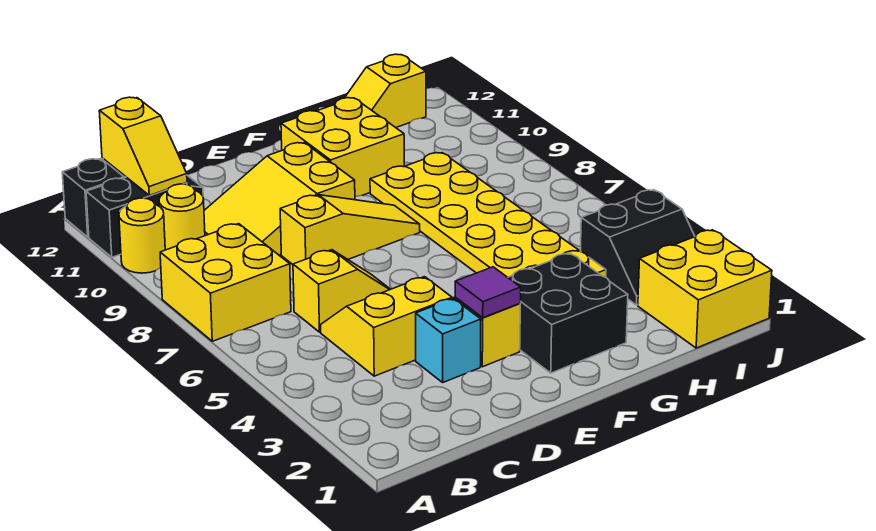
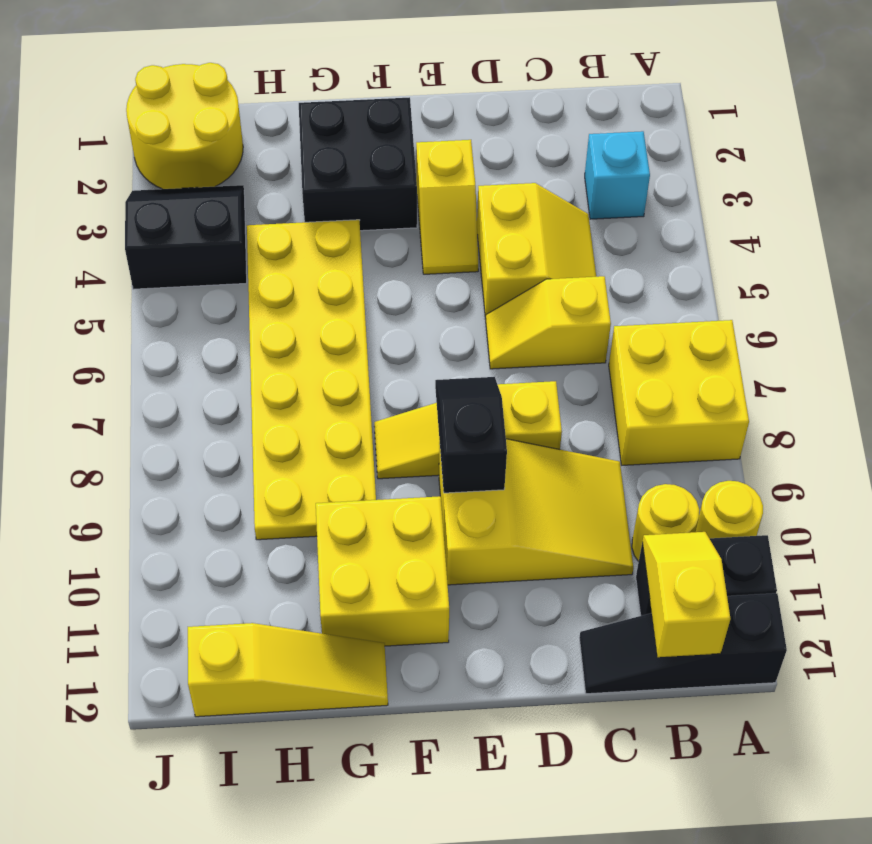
yellow 2x2 slope [321,277,452,376] -> yellow 2x2 slope turned to [477,183,596,319]
cyan 1x1 brick [416,299,481,382] -> cyan 1x1 brick moved to [585,131,650,219]
purple 1x1 tile [455,267,521,318] -> none
none -> black 1x2 slope [435,377,507,493]
yellow 1x2 slope [345,54,426,128] -> yellow 1x3 slope [188,623,388,717]
yellow 2x2 brick [638,230,772,348] -> yellow 2x2 round brick [126,63,243,189]

